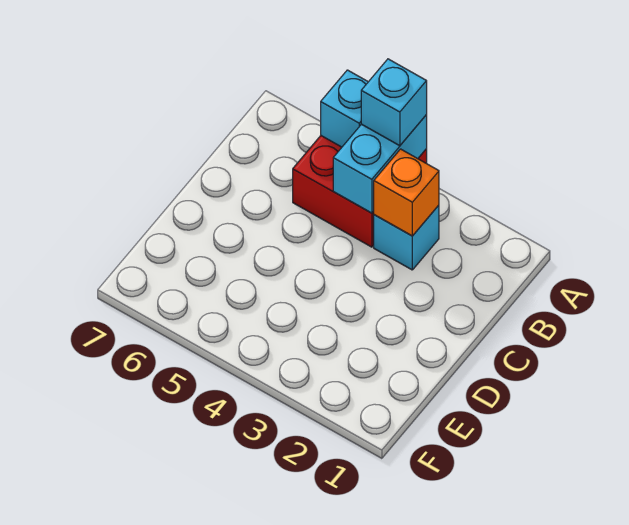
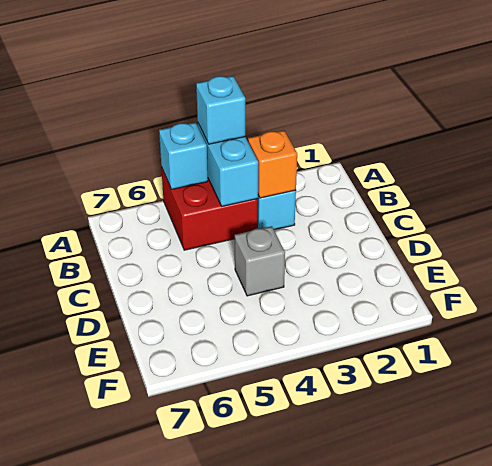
none -> grey 1x1 brick [235,226,285,296]

